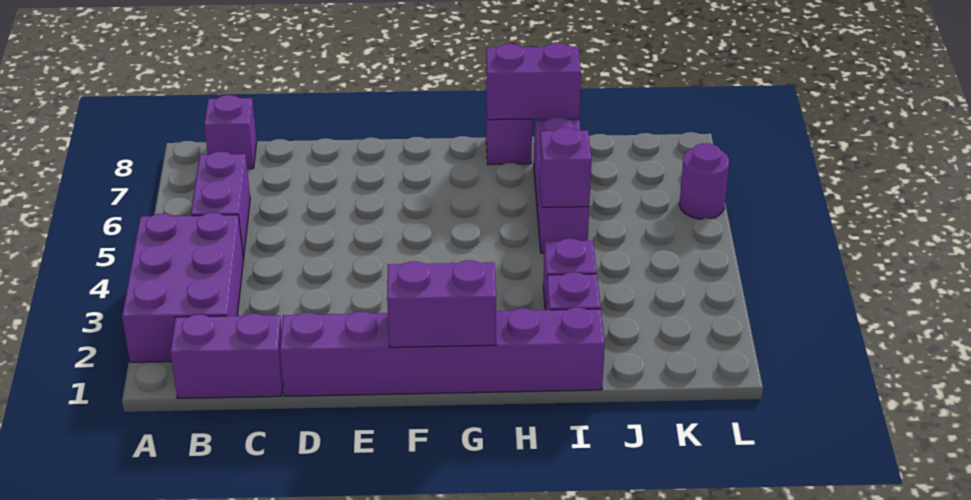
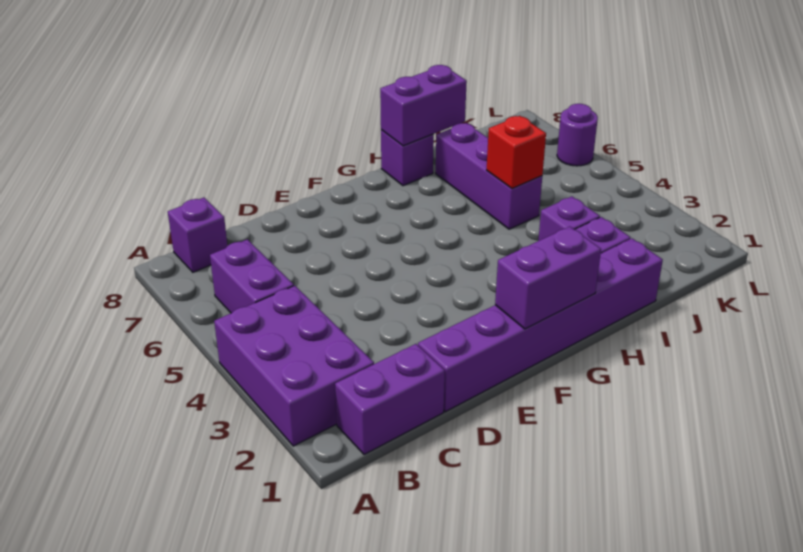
purple 1x1 brick [539,128,592,207] -> red 1x1 brick [487,116,546,188]

